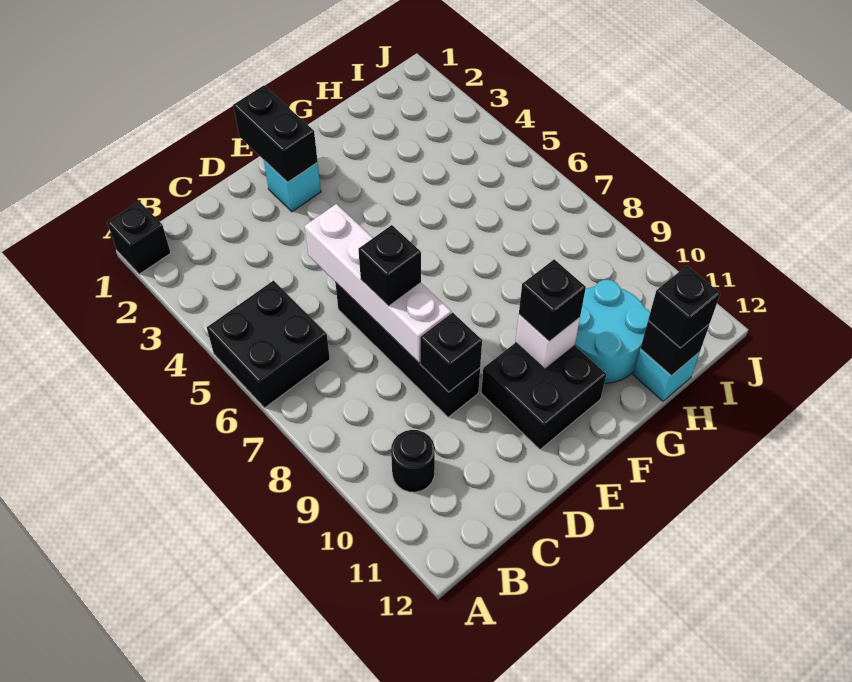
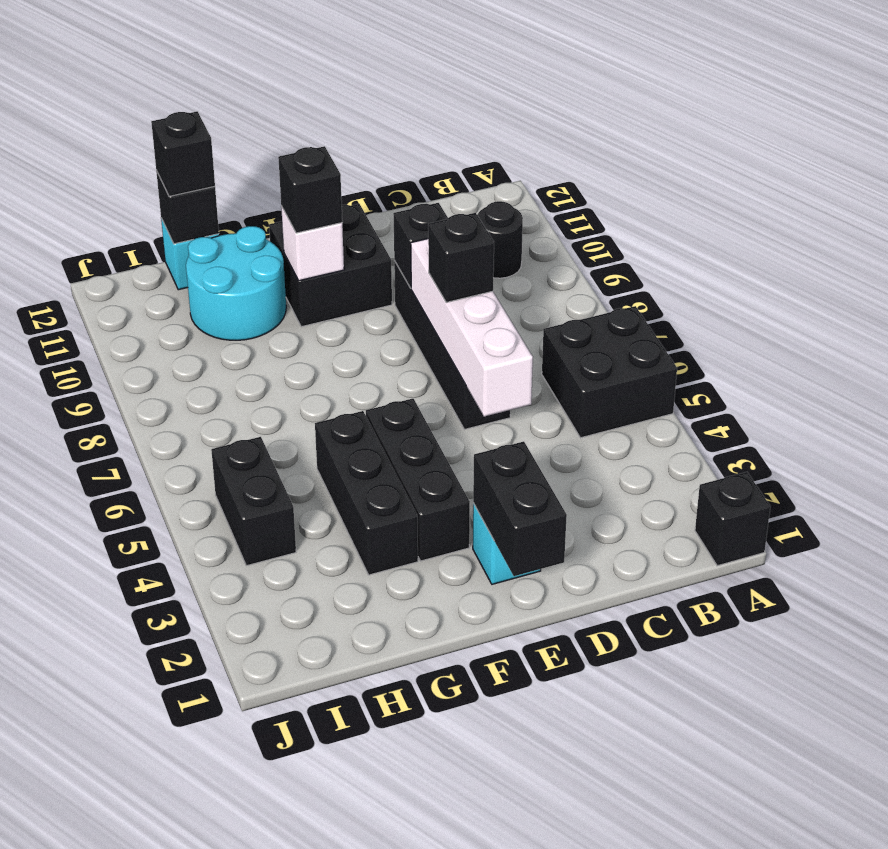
none -> black 1x3 brick [366,399,470,561]
none -> black 1x3 brick [315,411,418,575]
none -> black 1x2 brick [211,437,296,566]

